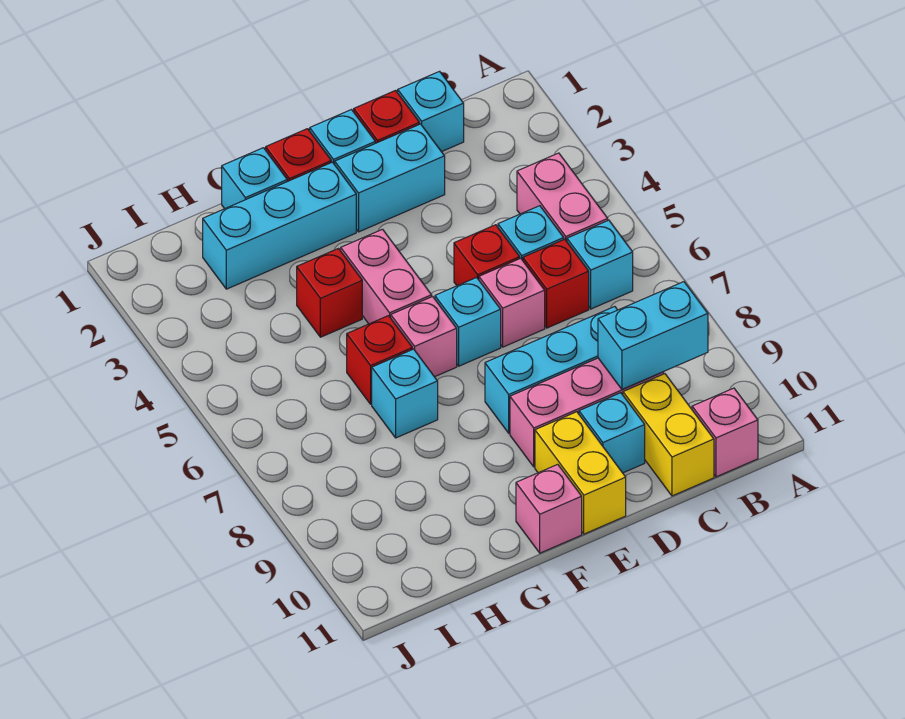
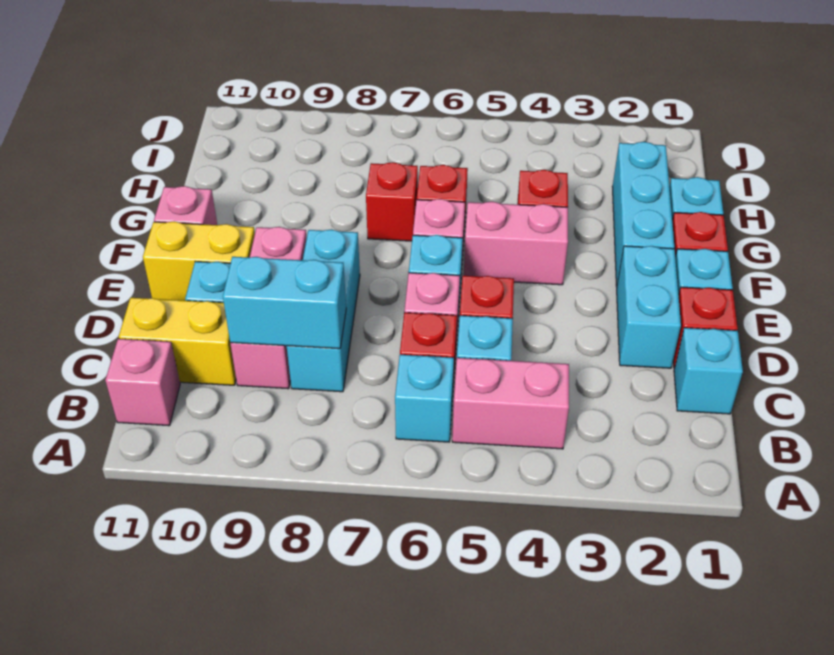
cyan 1x2 brick [598,282,708,390] -> cyan 1x2 brick turned to [223,257,346,349]
cyan 1x1 brick [372,349,438,438] -> red 1x1 brick [366,162,418,241]

